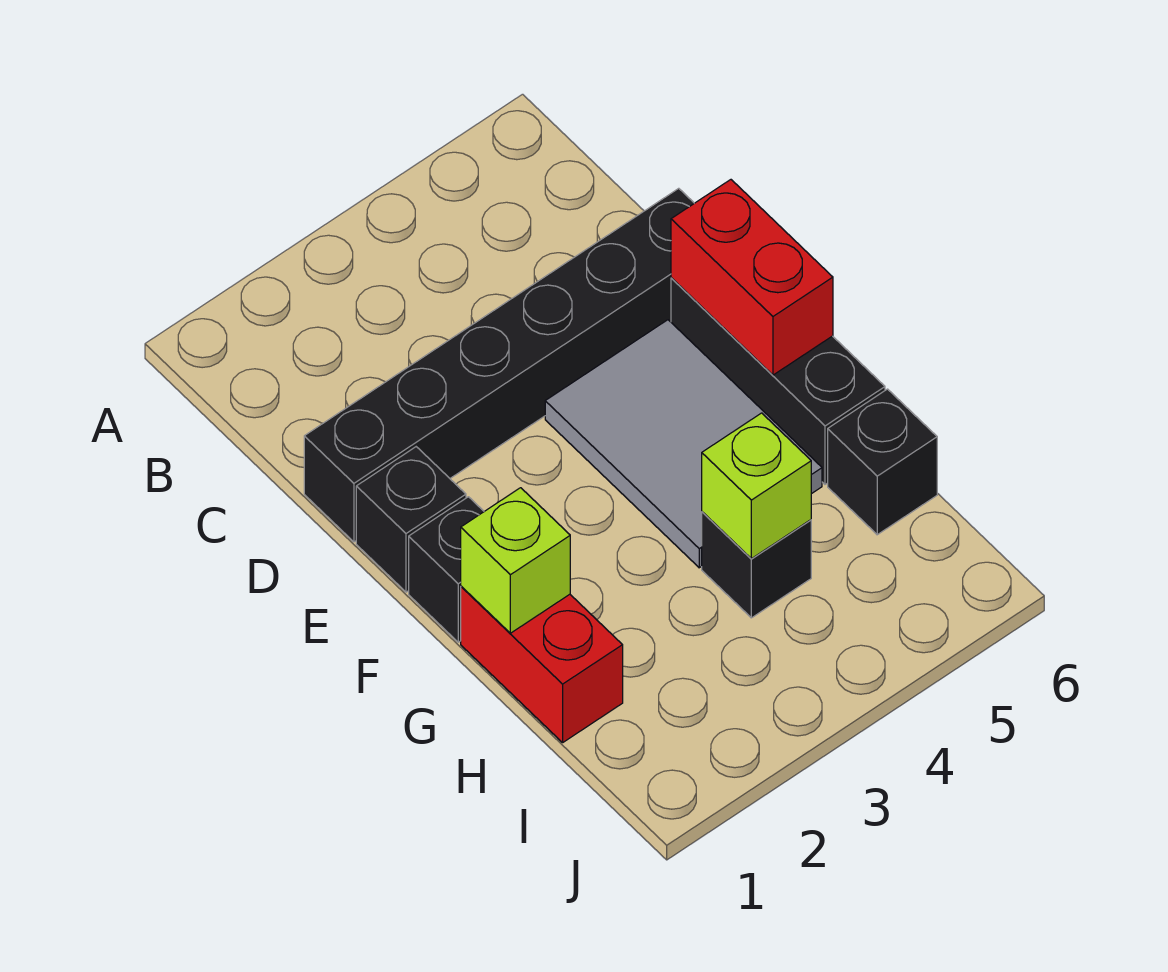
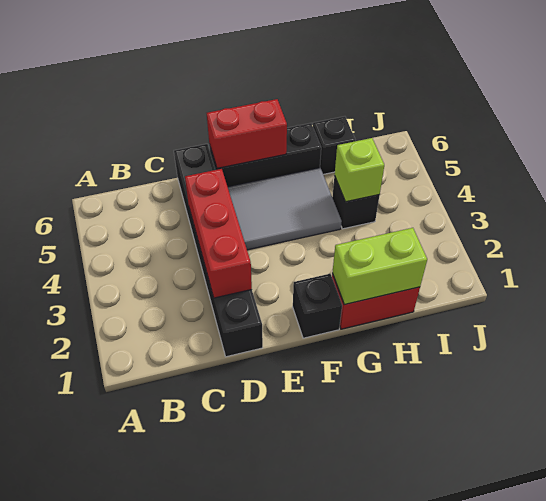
none -> red 1x3 brick [185,169,252,298]
black 1x1 brick [356,447,466,592] -> none
lime 1x1 brick [461,488,570,633] -> lime 1x2 brick [332,228,427,305]

